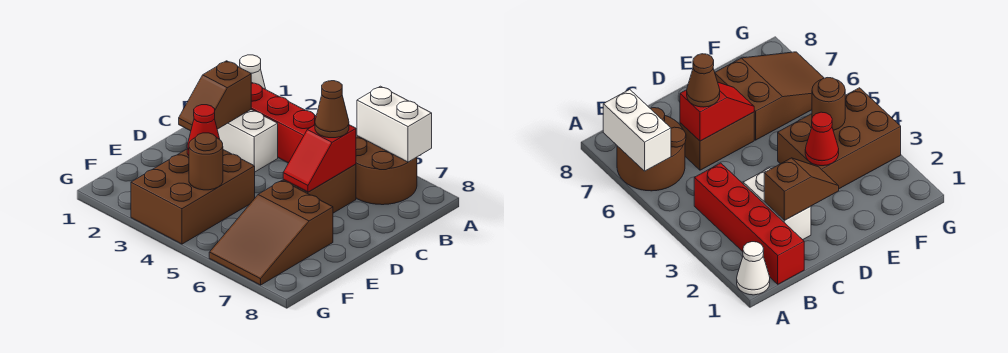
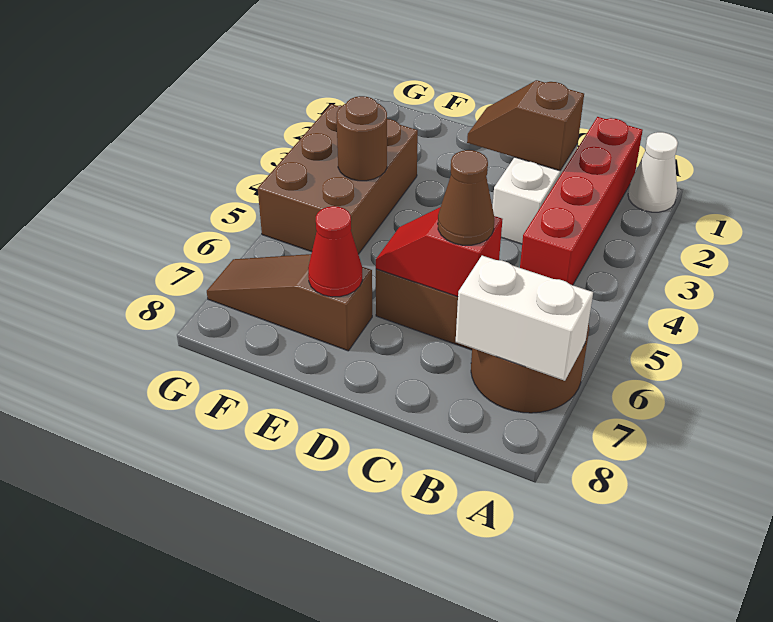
white 1x2 brick [357,86,432,162] -> white 1x2 brick turned to [456,256,593,381]
brown 2x3 brick [131,149,255,244] -> brown 2x3 brick turned to [258,104,418,254]
red 1x1 cone [187,105,220,156] -> red 1x1 cone moved to [308,206,362,297]
brown 2x3 slope [209,180,333,285] -> brown 1x3 slope [207,254,372,351]

